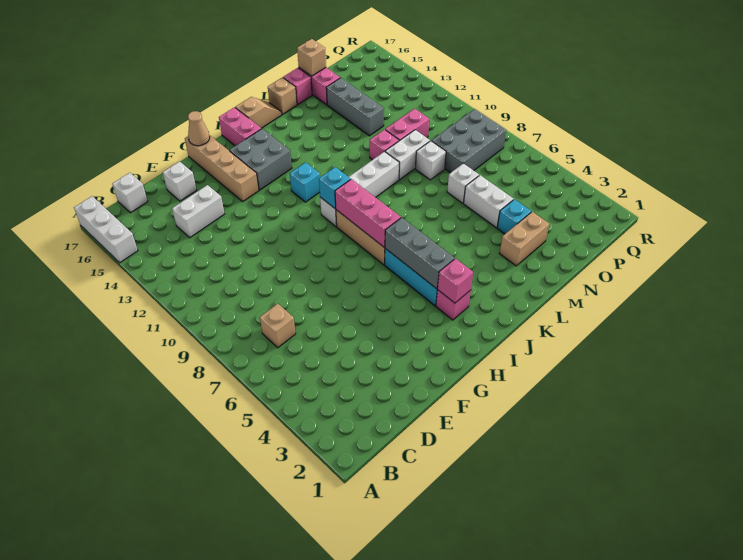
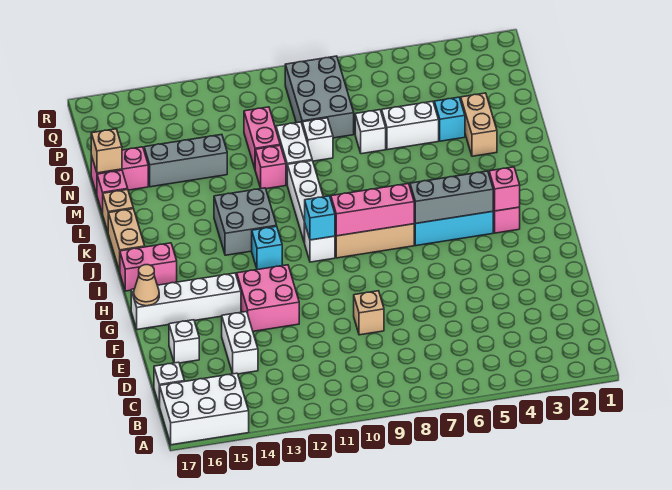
white 1x3 brick [74,196,138,263] -> white 2x3 brick [160,373,249,445]
tan 1x1 brick [260,304,296,348] -> tan 1x1 brick moved to [354,291,384,335]
none -> pink 2x2 brick [237,265,299,331]
tan 1x4 brick [185,135,259,201] -> white 1x4 brick [131,273,241,329]
grey 2x2 brick [229,129,292,190] -> grey 2x2 brick moved to [214,188,277,255]
tan 1x2 slope [235,97,282,128] -> tan 1x2 brick [108,209,145,271]

